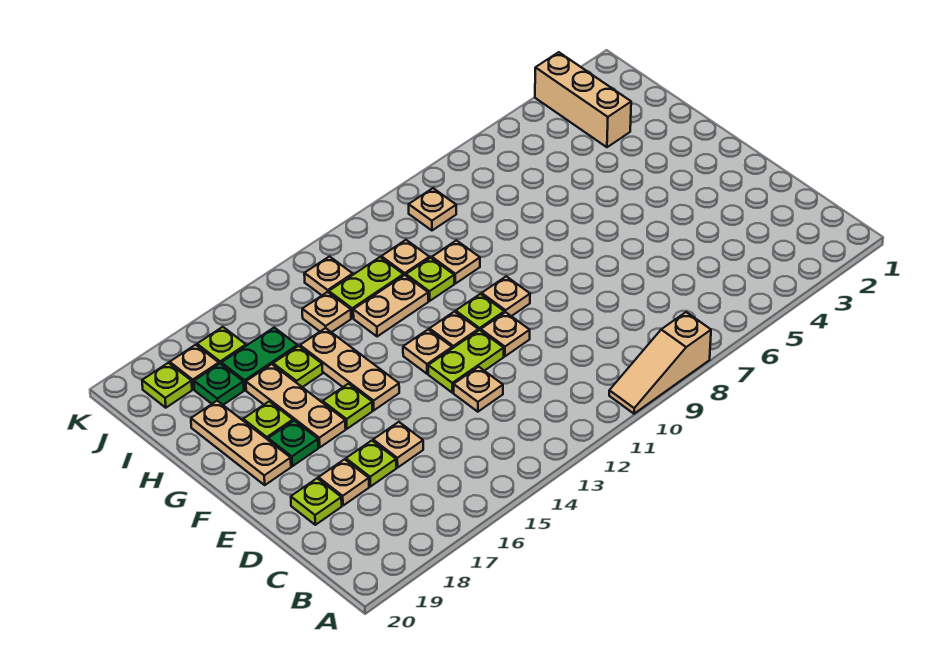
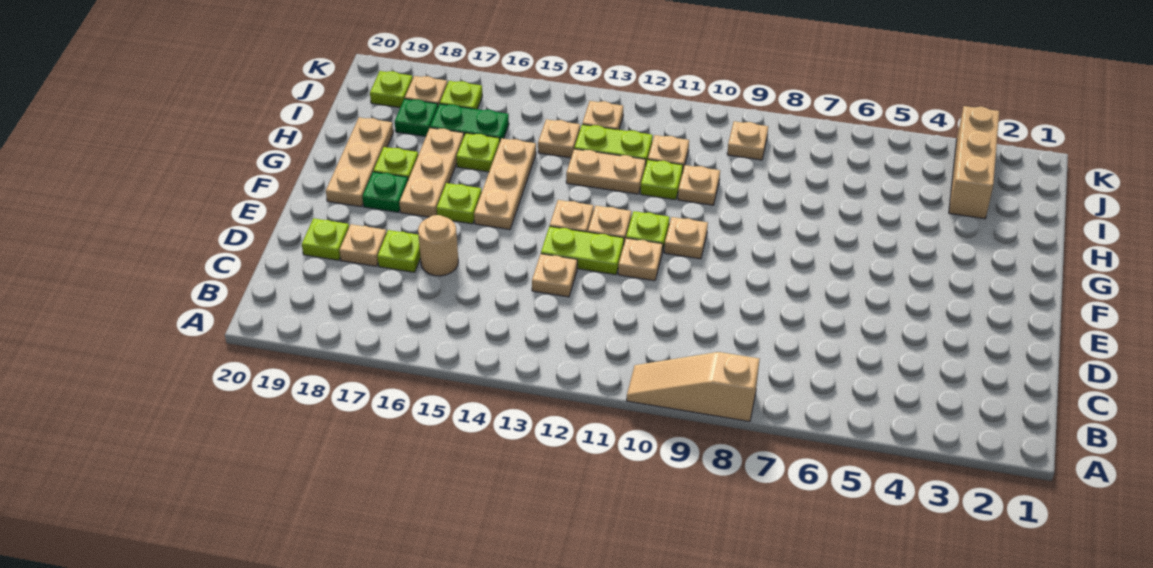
tan 1x1 plate [373,422,423,468] -> tan 1x1 round brick [418,215,458,276]

